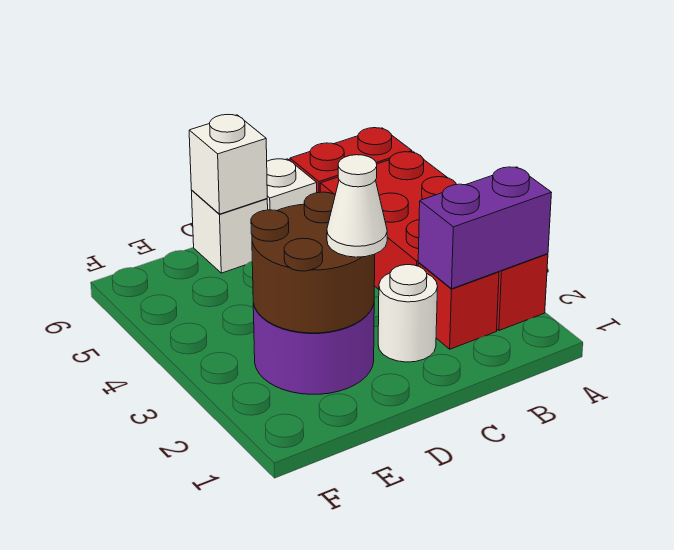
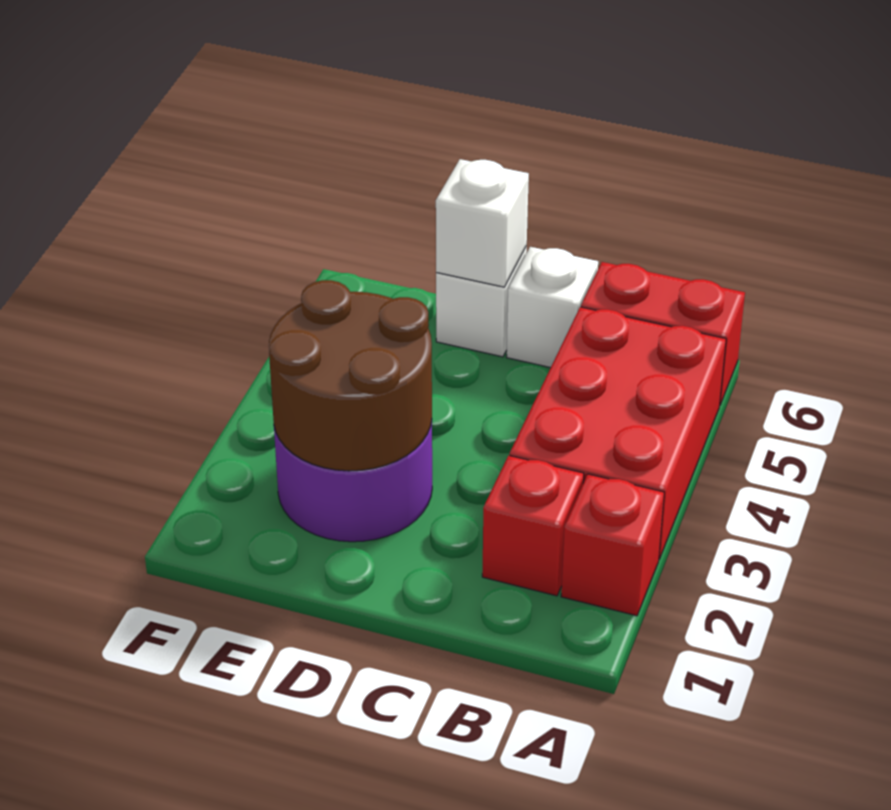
purple 1x2 brick [418,167,552,289] -> none
white 1x1 round brick [378,265,438,362] -> none
white 1x1 cone [327,155,387,257] -> none

